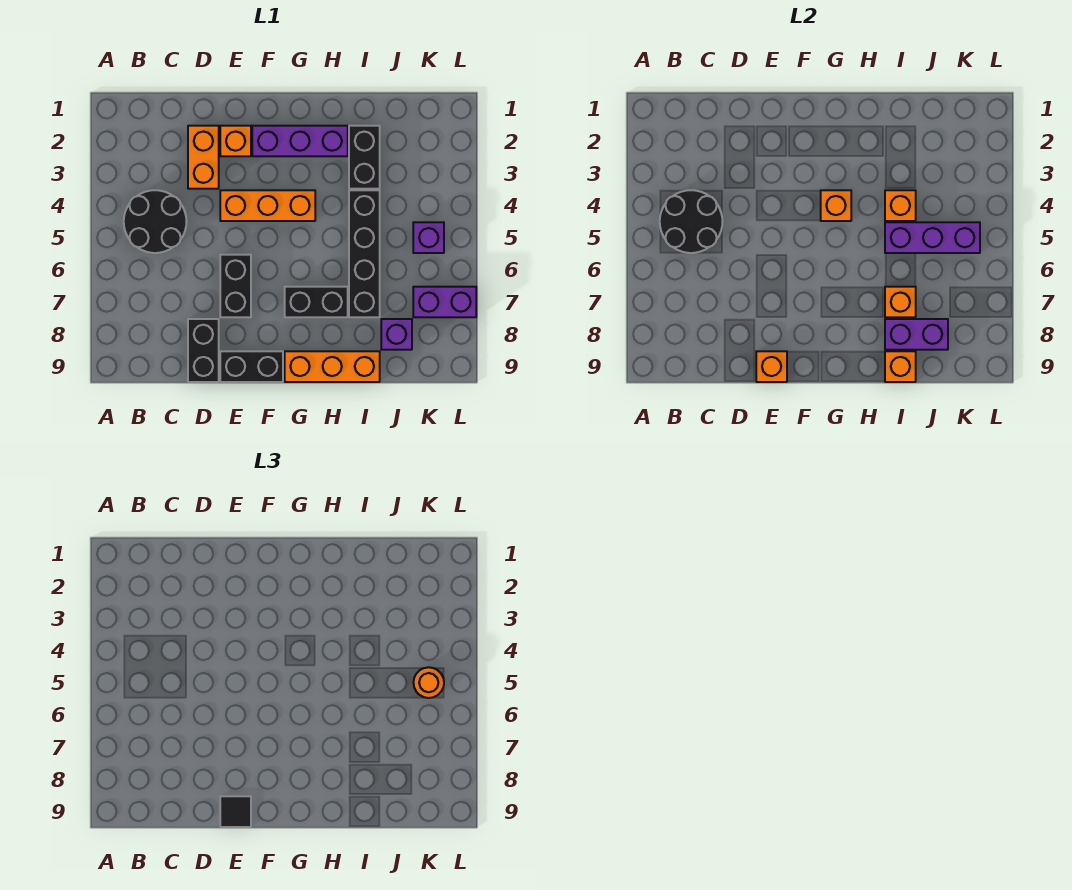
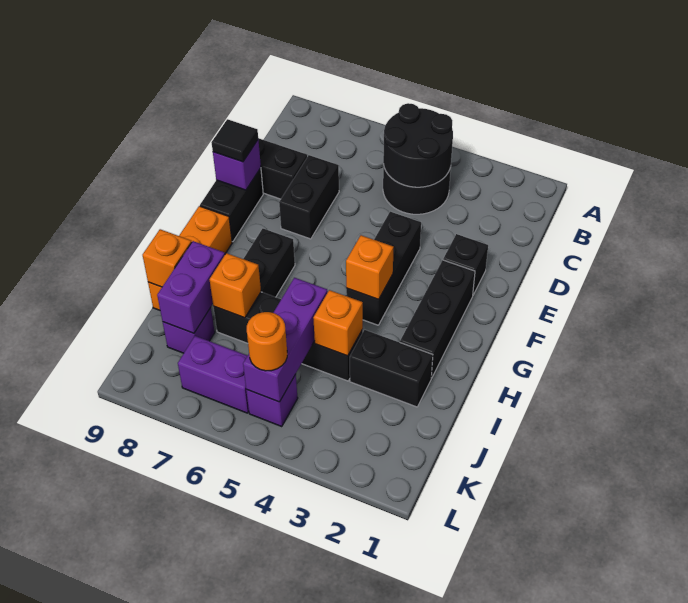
orange 1x2 brick [188,126,219,189] -> none
orange 1x1 brick [220,126,251,156] -> black 1x1 brick [443,234,488,295]
orange 1x3 brick [220,190,315,221] -> black 1x3 brick [346,212,421,325]
black 1x2 brick [220,255,251,317] -> black 1x2 brick turned to [279,155,339,239]
orange 1x1 brick [756,351,787,382] -> purple 1x1 brick [213,140,261,190]
purple 1x3 brick [252,126,348,156] -> black 1x3 brick [400,260,475,378]
purple 1x2 brick [413,287,476,317] -> purple 1x2 brick turned to [178,336,249,413]

